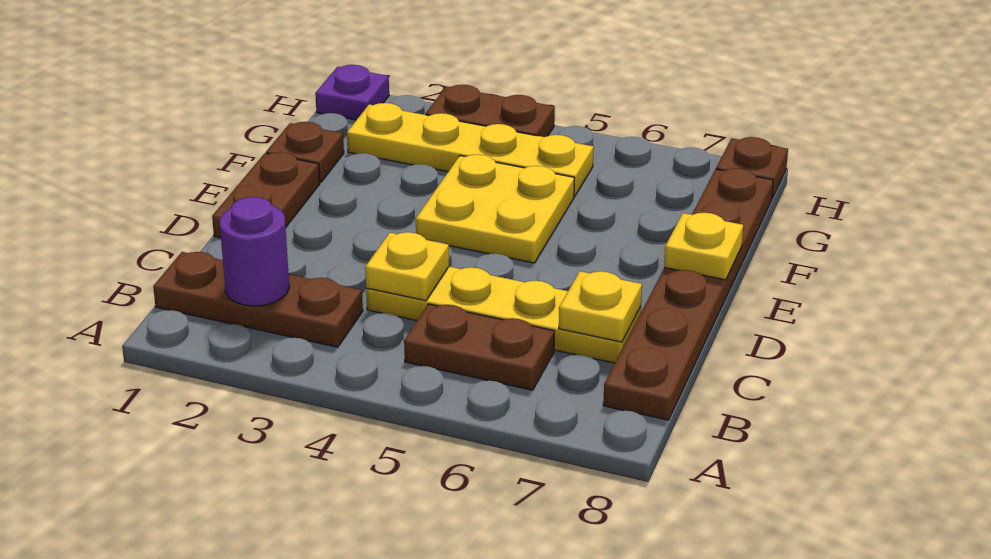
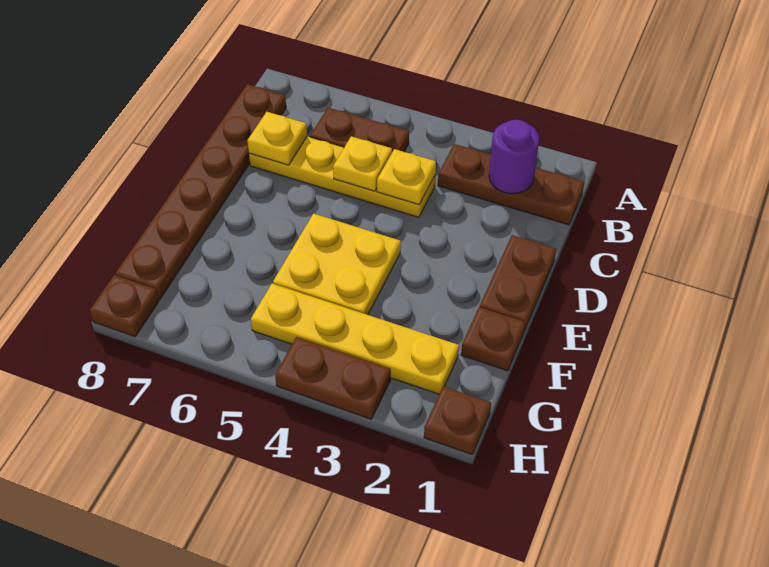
yellow 1x1 plate [664,213,743,280] -> yellow 1x1 plate moved to [333,136,392,191]
purple 1x1 plate [315,65,389,120] -> brown 1x1 plate [424,386,491,455]

